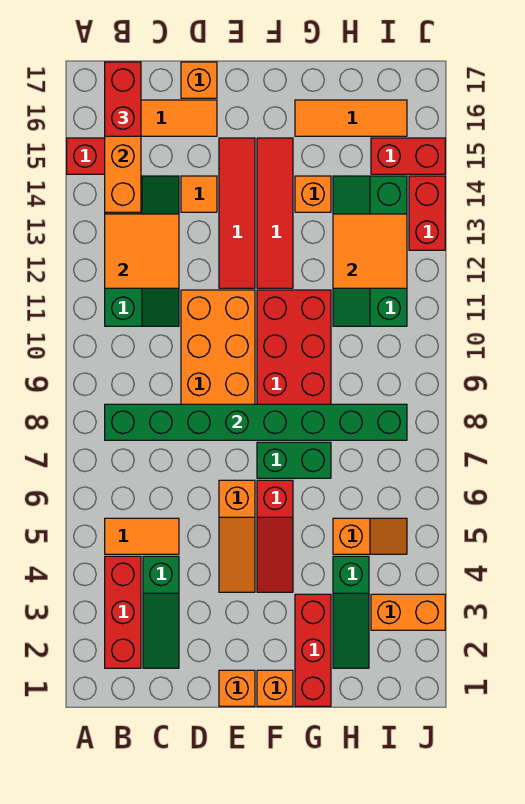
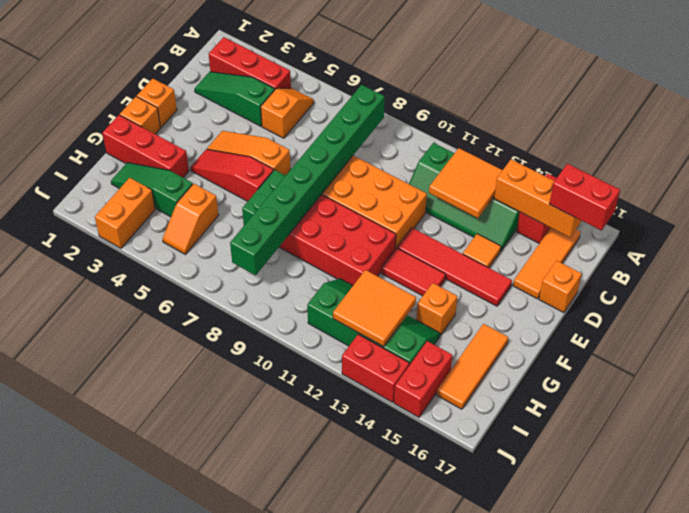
orange 1x2 tile [105,518,179,554] -> orange 1x2 slope [261,88,314,138]
red 1x4 tile [257,138,293,288] -> red 1x2 tile [381,248,446,296]

